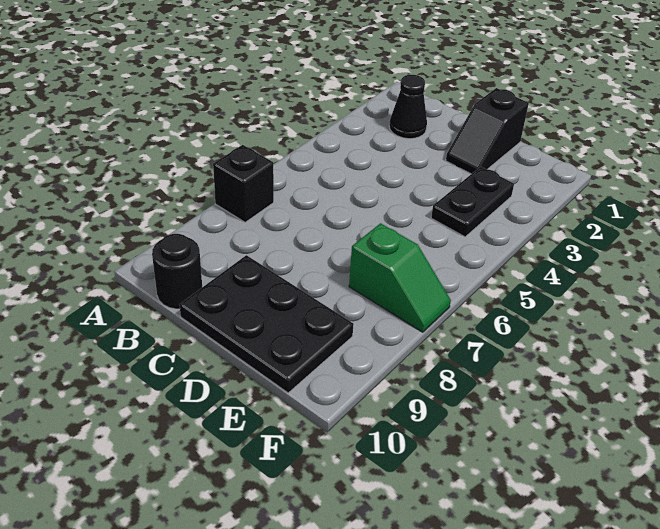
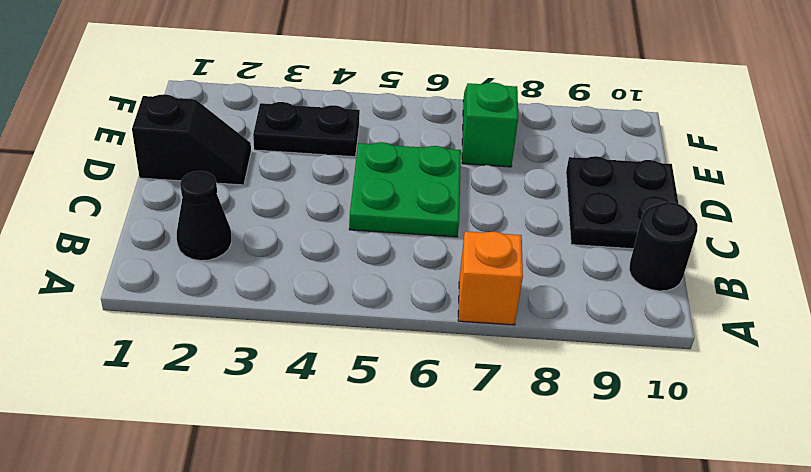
black 1x1 brick [213,145,274,222] -> orange 1x1 brick [458,231,523,325]
none -> green 2x2 plate [349,142,461,237]
black 2x3 plate [180,255,354,393] -> black 2x2 plate [566,156,679,249]

